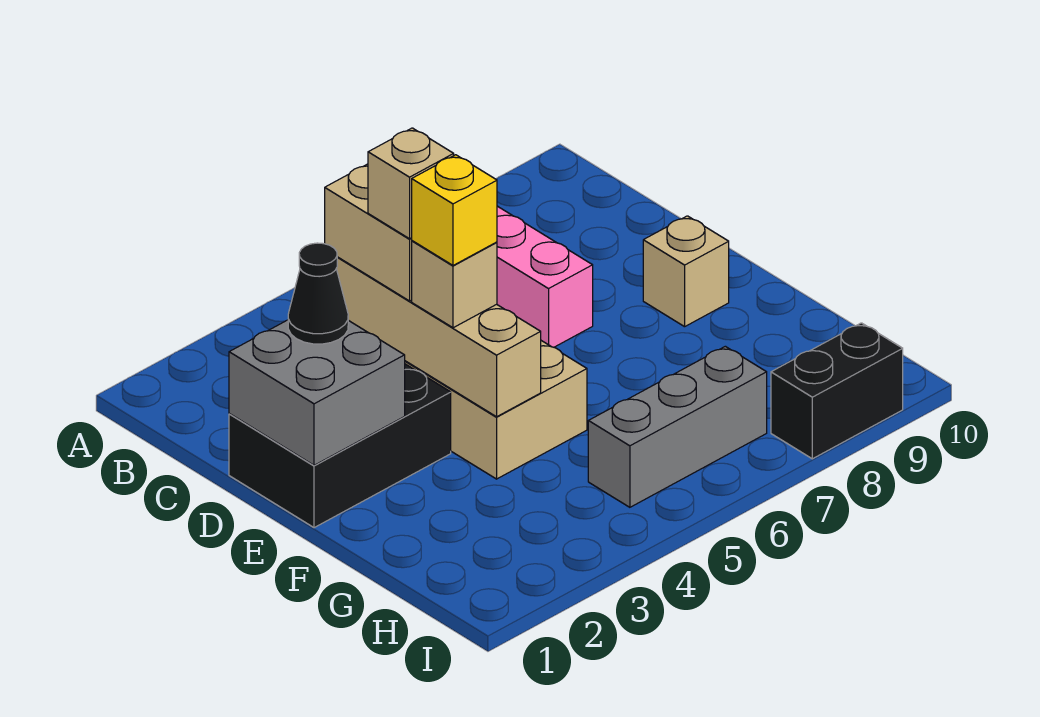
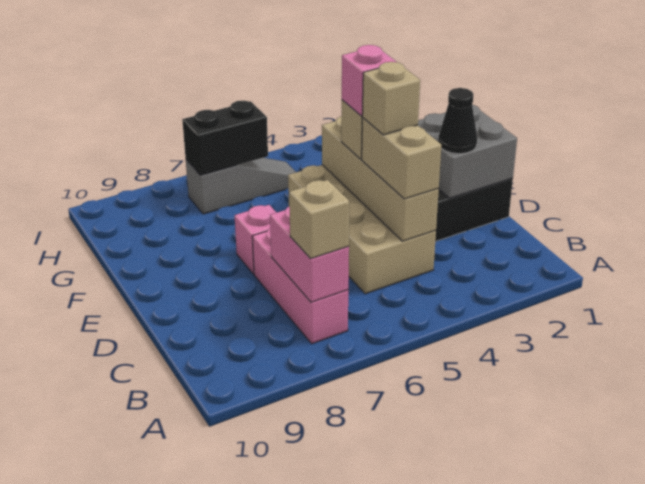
none -> pink 1x2 brick [270,207,349,302]
yellow 1x1 brick [412,155,497,265] -> pink 1x1 brick [342,45,396,116]
none -> pink 1x1 brick [235,205,277,274]
tan 1x1 brick [643,216,729,327] -> tan 1x1 brick moved to [289,180,349,259]
grey 1x3 brick [588,346,767,507] -> grey 1x3 slope [186,158,296,214]
black 1x2 brick [771,323,903,459] -> black 1x2 brick moved to [182,101,268,175]

